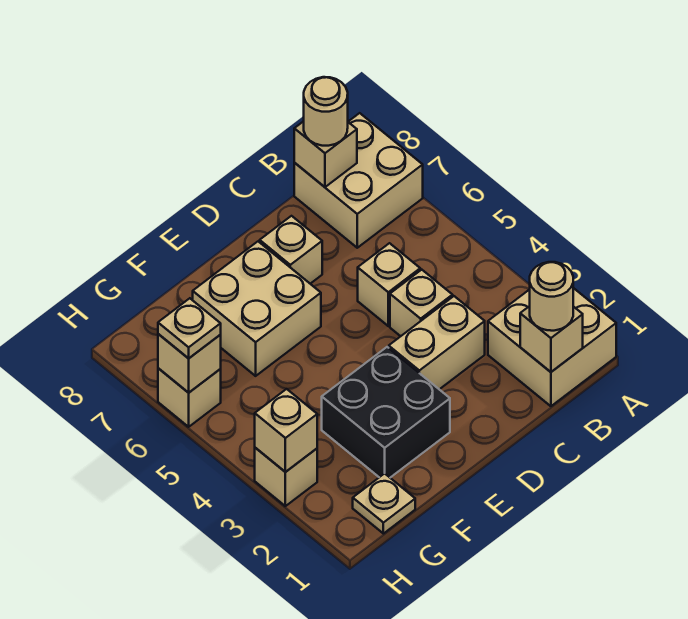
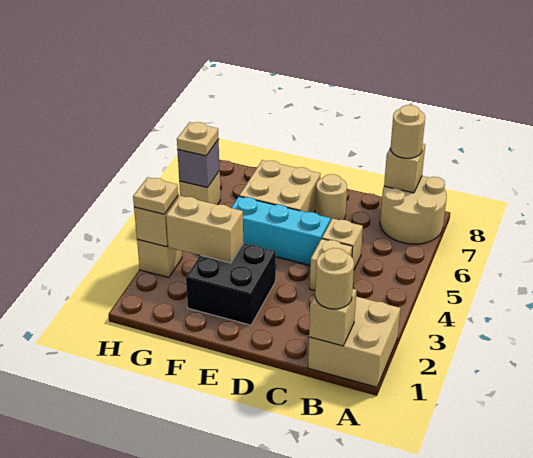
tan 2x2 brick [294,113,423,248] -> tan 2x2 round brick [380,176,447,244]
tan 1x2 brick [389,296,485,389] -> tan 1x2 brick moved to [166,196,243,263]
none -> cyan 1x3 brick [231,196,331,265]
tan 1x1 brick [260,216,322,284] -> tan 1x1 round brick [315,174,347,220]
tan 1x1 plate [353,473,415,534] -> tan 1x1 plate moved to [133,177,178,214]
tan 1x1 brick [158,334,221,393] -> grey 1x1 brick [177,139,220,188]

